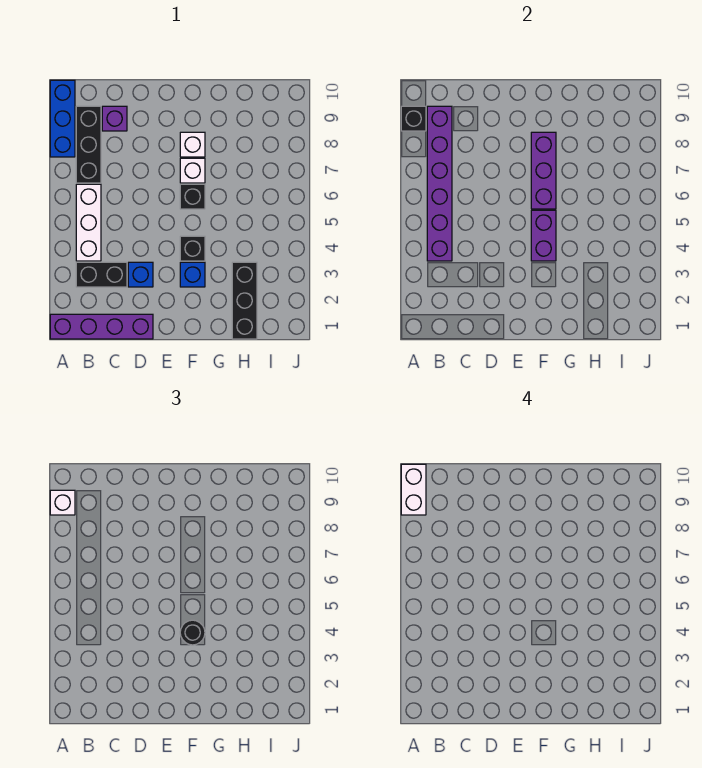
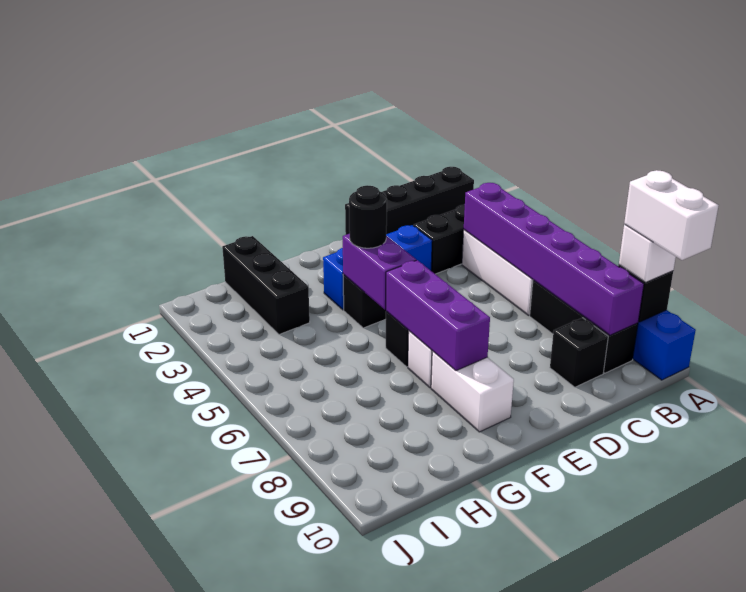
purple 1x4 brick [50,314,153,339] -> black 1x4 brick [345,167,474,235]
purple 1x1 brick [102,106,127,131] -> black 1x1 brick [550,318,608,387]
white 1x1 brick [180,132,205,157] -> white 1x2 brick [431,351,514,432]

